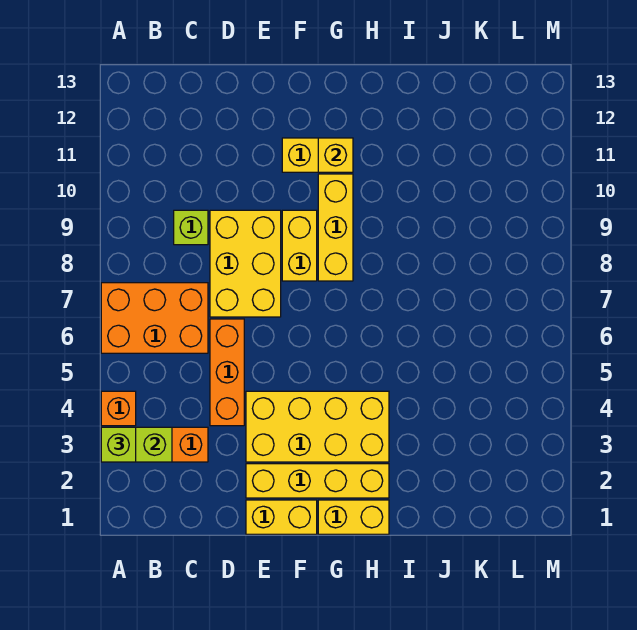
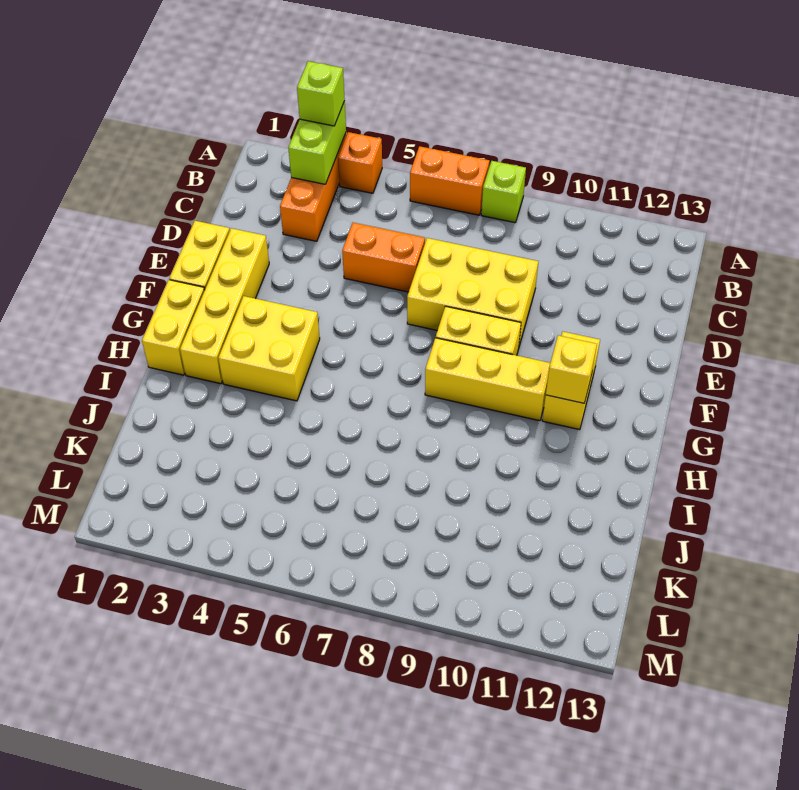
orange 2x3 brick [101,283,208,353] -> orange 1x2 brick [410,146,490,215]
lime 1x1 brick [174,210,208,245] -> lime 1x1 brick moved to [481,161,526,223]
orange 1x3 brick [210,319,244,426] -> orange 1x2 brick [342,223,425,292]
yellow 2x4 brick [246,391,389,462] -> yellow 2x2 brick [218,296,320,401]

